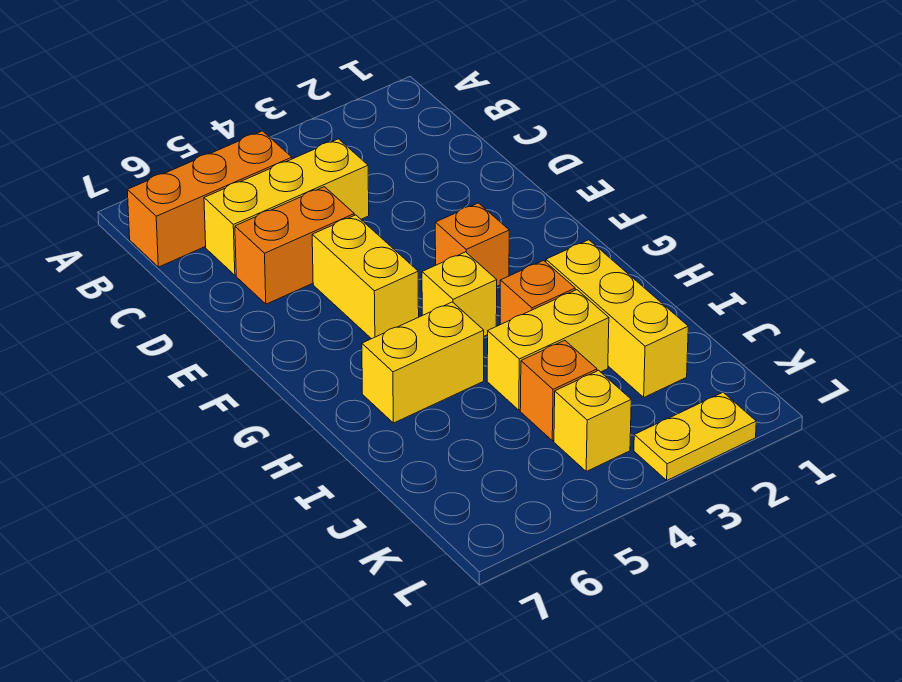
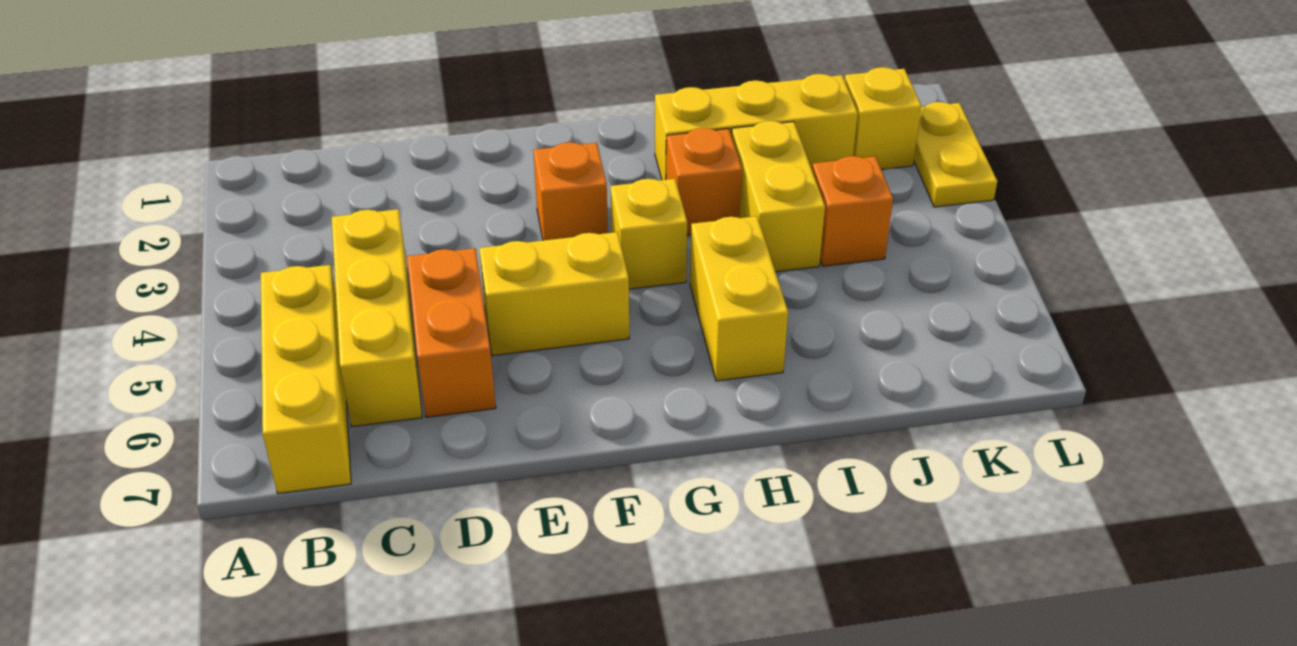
orange 1x3 brick [127,131,292,267] -> yellow 1x3 brick [261,265,351,493]
yellow 1x1 brick [554,370,631,471] -> yellow 1x1 brick moved to [845,67,922,169]

